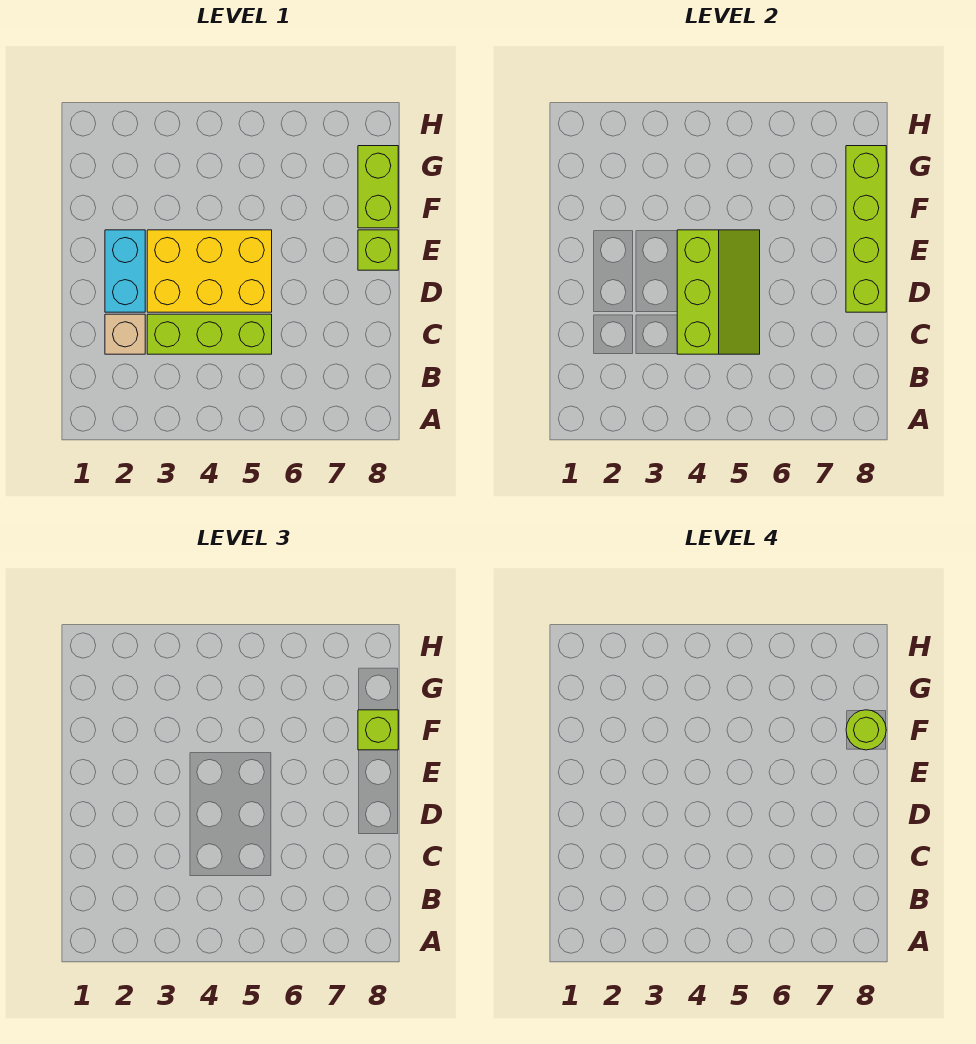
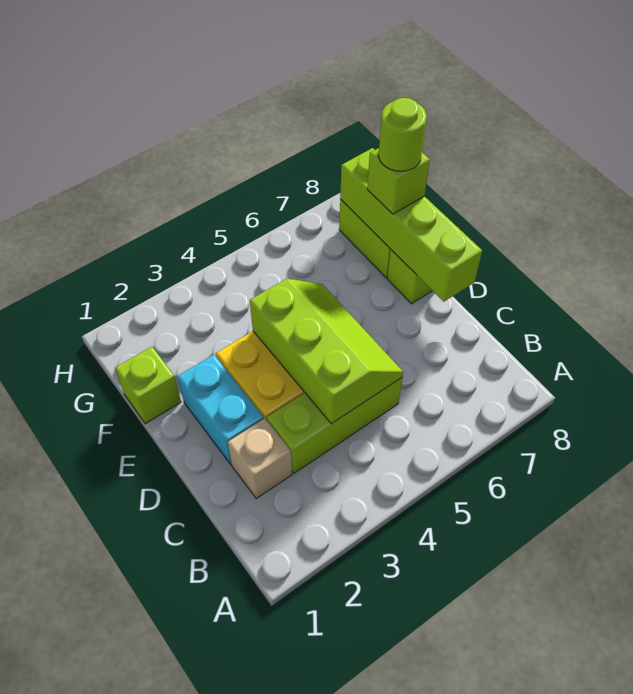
none -> lime 1x1 brick [115,347,181,424]

